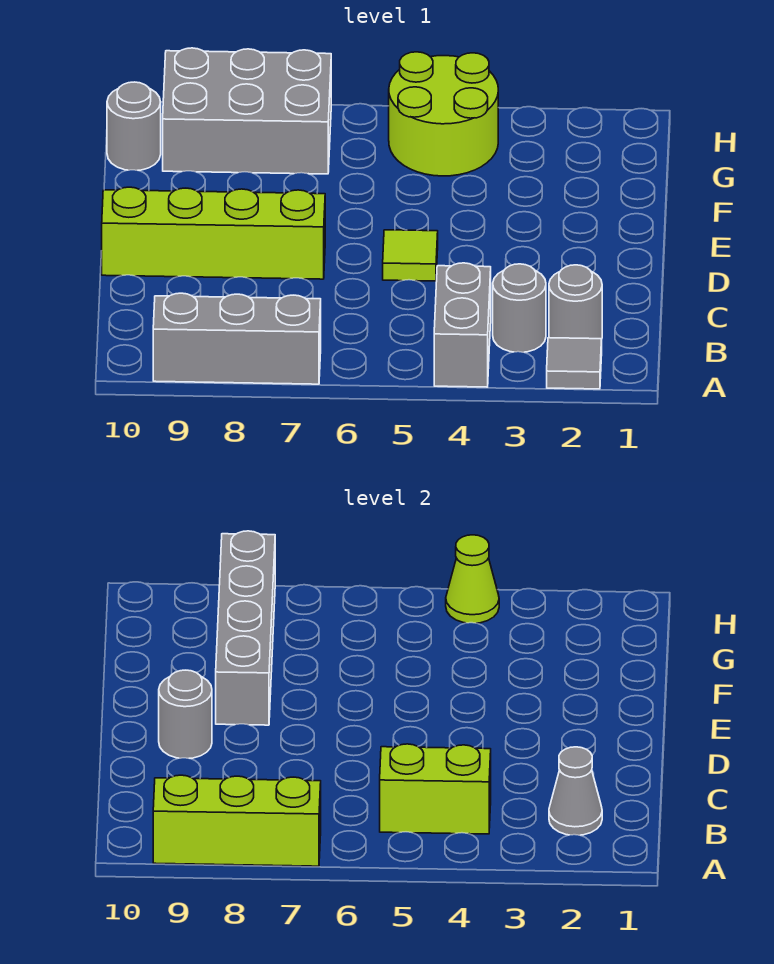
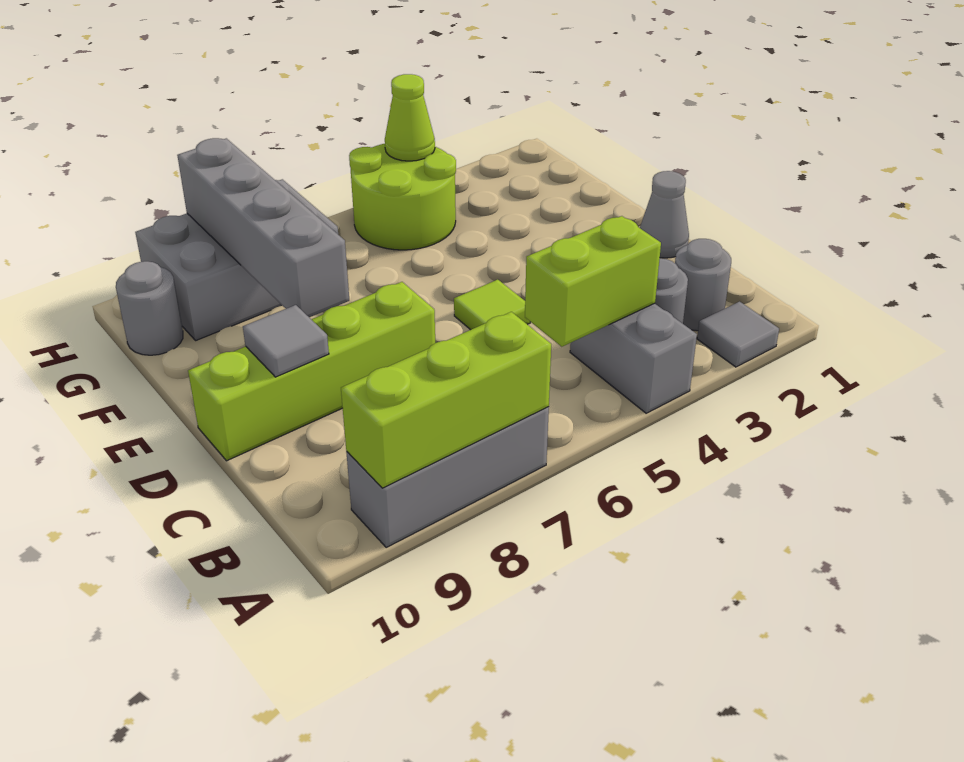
grey 1x1 cone [549,747,602,835] -> grey 1x1 cone moved to [640,171,689,258]
grey 1x1 round brick [159,670,212,758] -> grey 1x1 tile [243,305,329,377]

